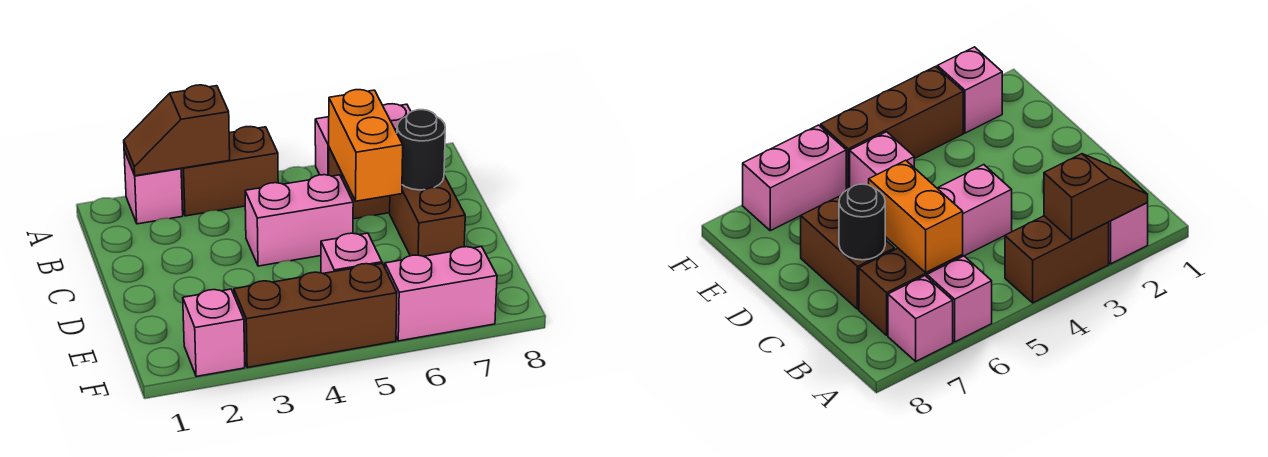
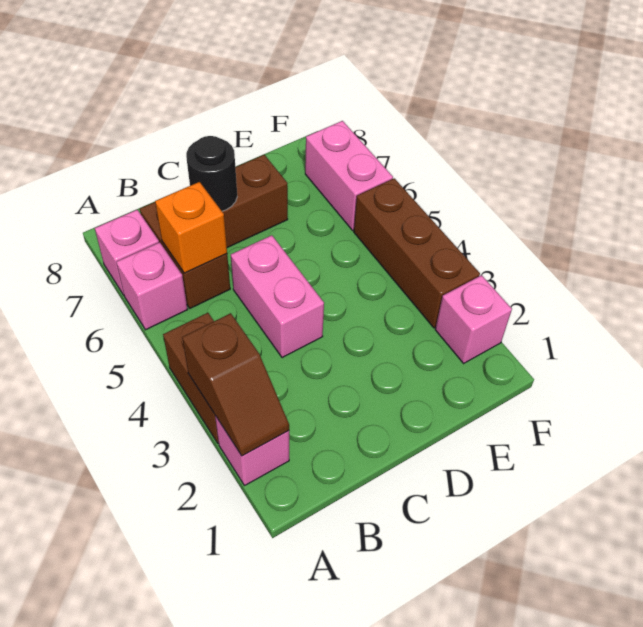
orange 1x2 brick [329,90,403,201] -> orange 1x1 brick [155,182,227,273]
pink 1x1 brick [321,233,382,273] -> none

